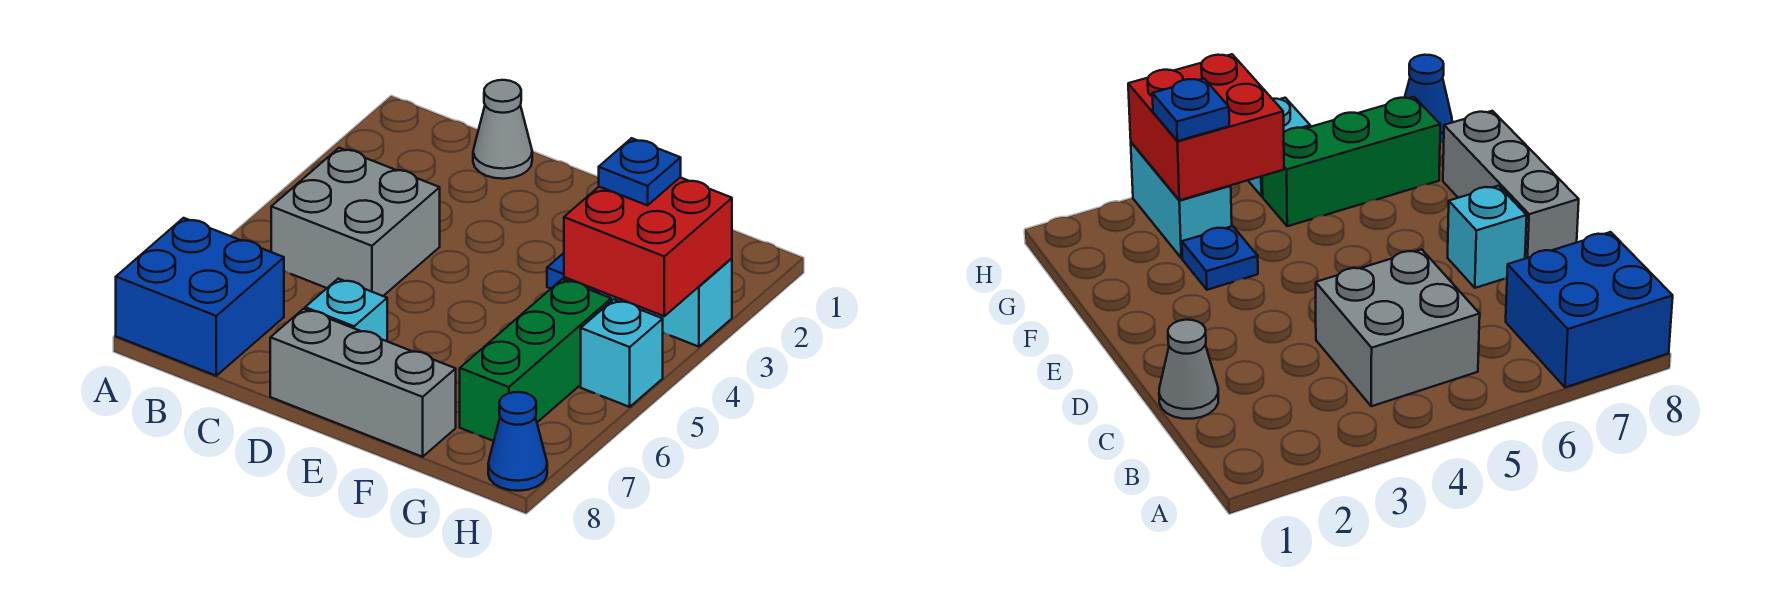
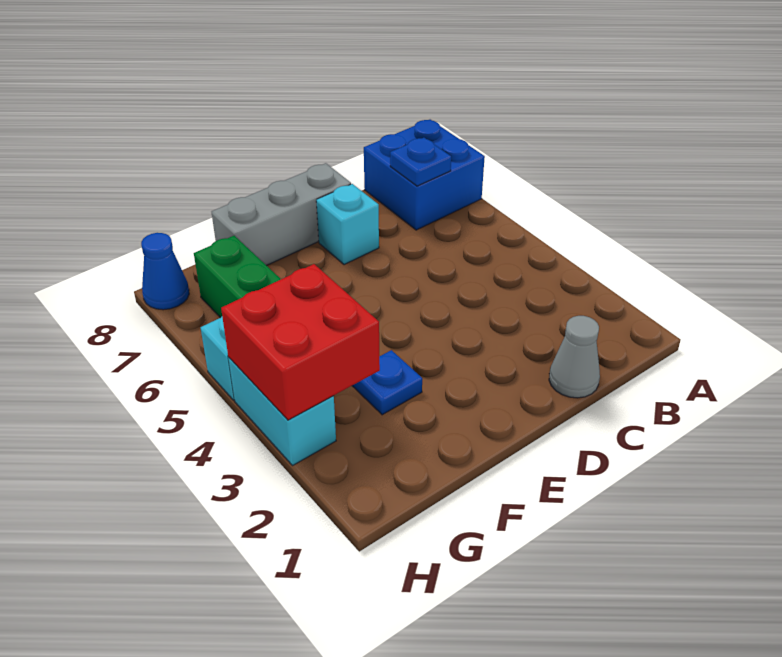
grey 2x2 brick [271,148,440,296] -> none
cyan 1x2 brick [599,258,732,347] -> cyan 1x2 brick turned to [228,357,336,466]
blue 1x1 plate [599,138,681,205] -> blue 1x1 plate moved to [390,138,451,186]

